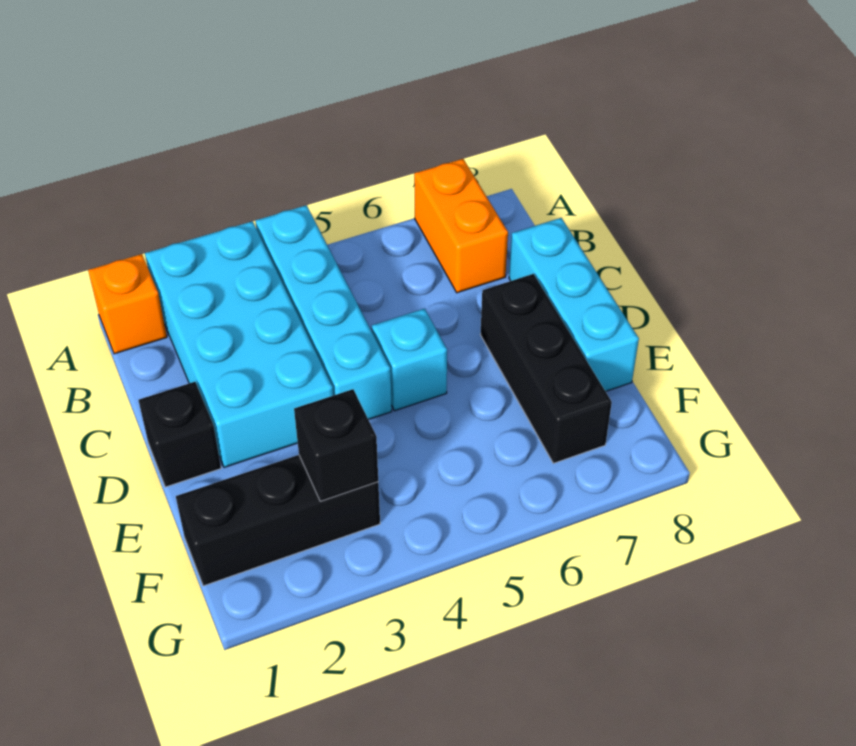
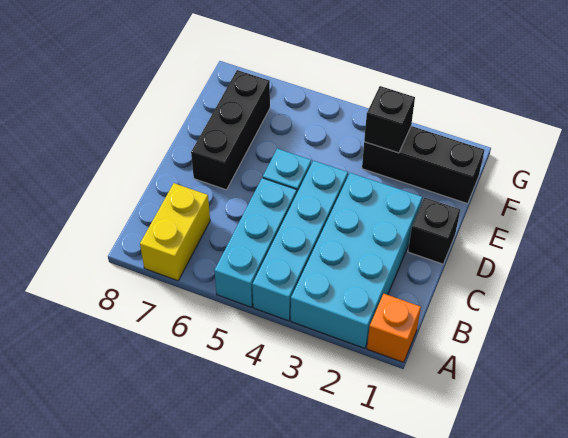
orange 1x2 brick [414,159,508,293] -> yellow 1x2 brick [140,183,210,281]
cyan 1x3 brick [509,218,639,392] -> cyan 1x3 brick moved to [214,178,297,307]

